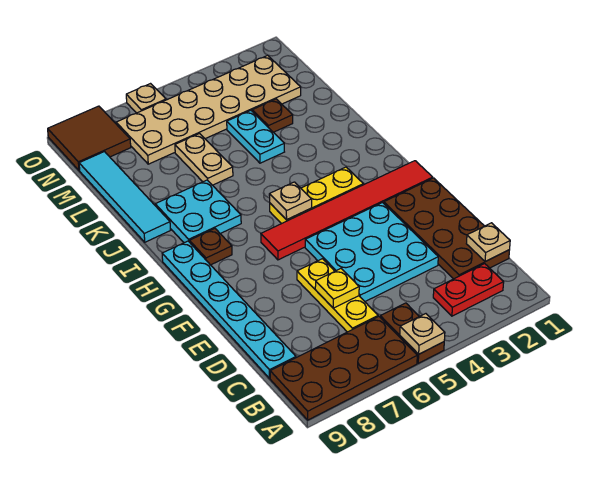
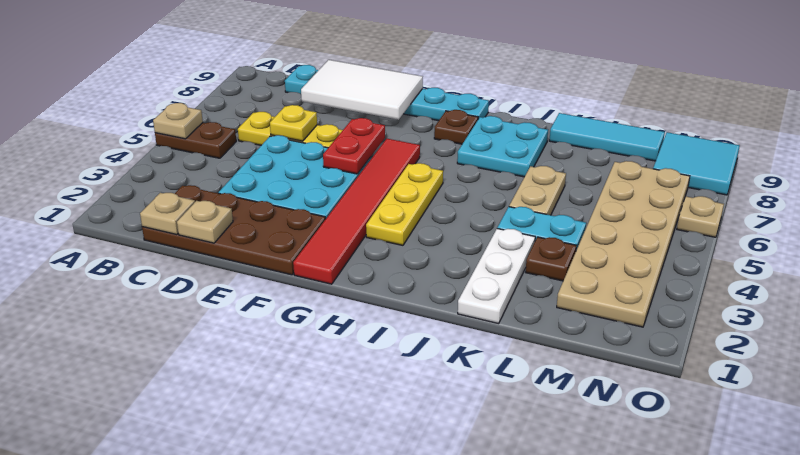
brown 2x4 plate [270,317,417,420] -> none
red 1x2 plate [433,264,504,316] -> red 1x2 plate moved to [323,118,385,174]
none -> white 2x3 tile [301,60,423,120]
tan 1x1 plate [269,182,312,220] -> tan 1x1 plate moved to [177,201,233,243]
cyan 1x4 tile [79,152,170,242] -> cyan 1x3 tile [549,113,665,161]
none -> white 1x3 plate [458,229,535,324]
tan 1x2 plate [175,134,233,185] -> tan 1x2 plate turned to [509,166,566,215]
brown 2x2 tile [48,106,131,171] -> cyan 2x2 tile [653,132,740,195]

